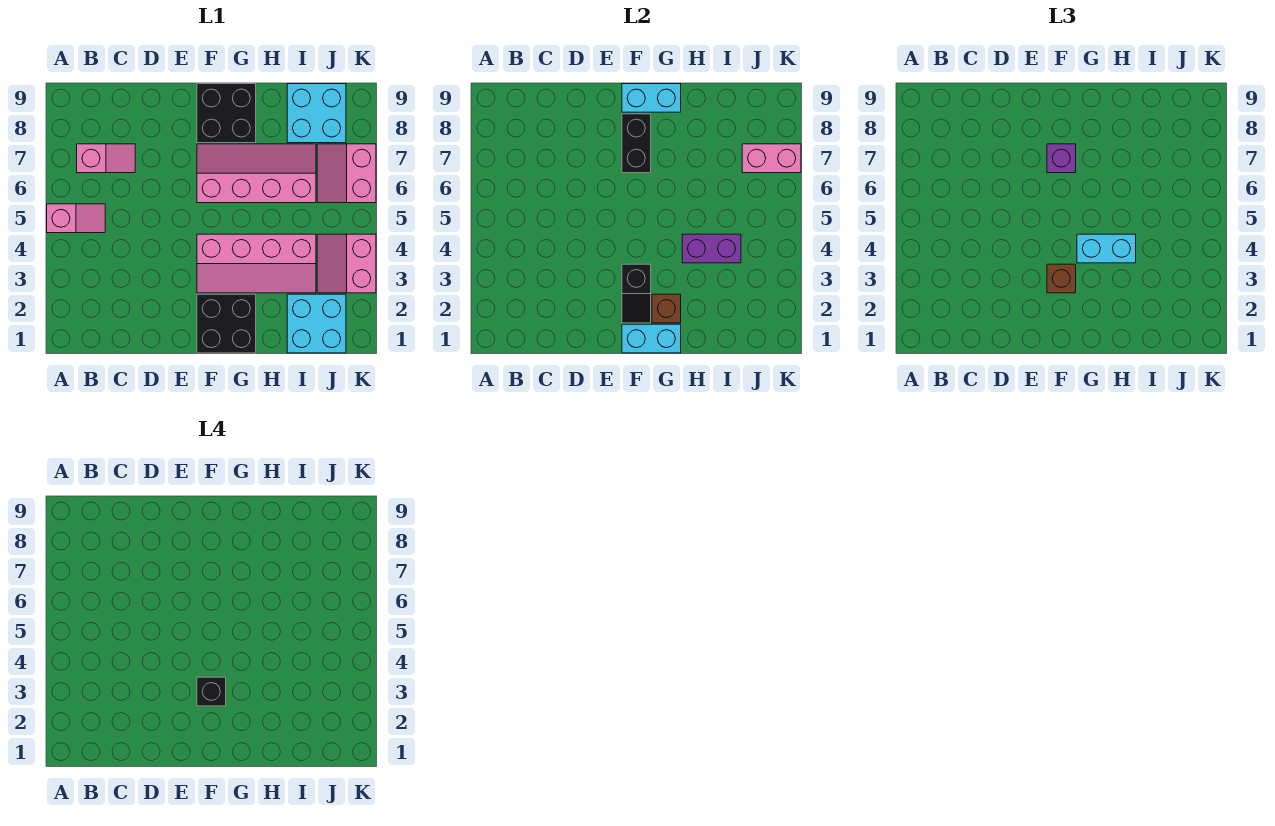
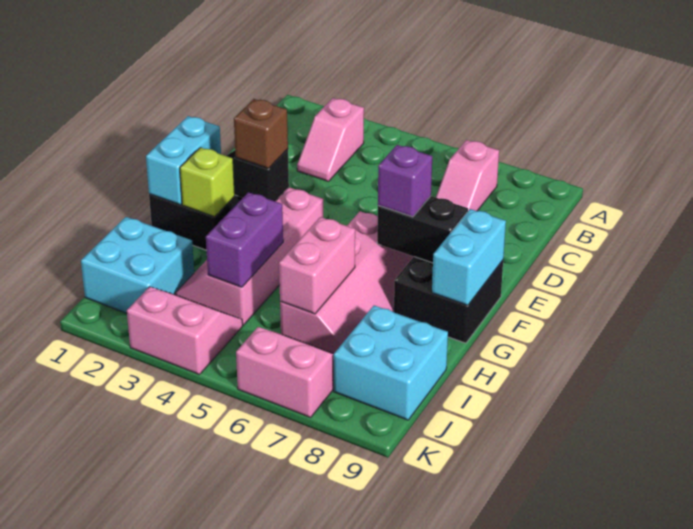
pink 1x2 slope [47,204,105,233] -> pink 1x2 slope moved to [297,98,364,181]
black 1x1 brick [197,677,226,706] -> none
brown 1x1 brick [652,294,681,323] -> lime 1x1 brick [180,148,235,217]
cyan 1x2 brick [1077,234,1136,263] -> none
pink 1x2 brick [742,144,801,173] -> pink 1x2 brick moved to [279,217,355,314]

